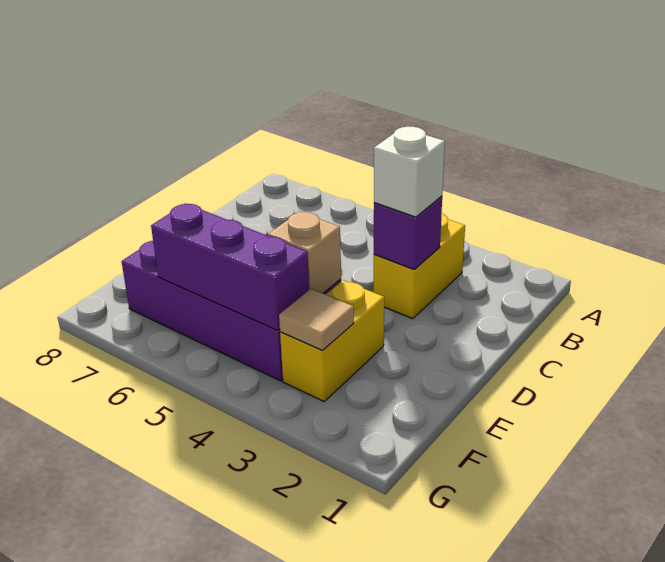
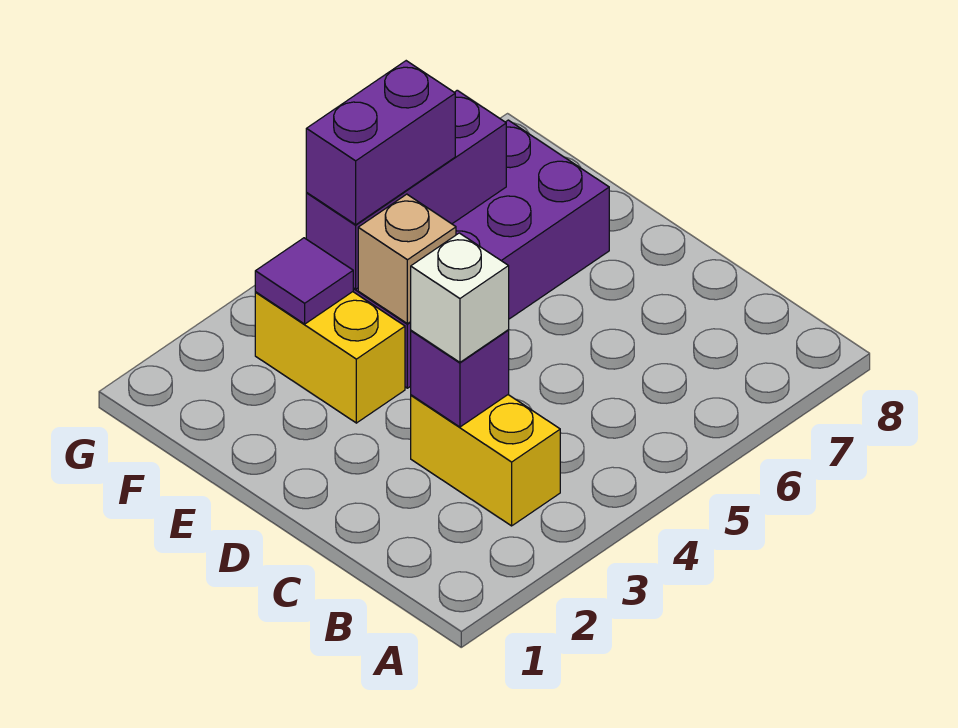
tan 1x1 tile [279,289,354,351] -> purple 1x1 tile [255,238,353,324]
none -> purple 1x2 brick [306,61,455,225]

